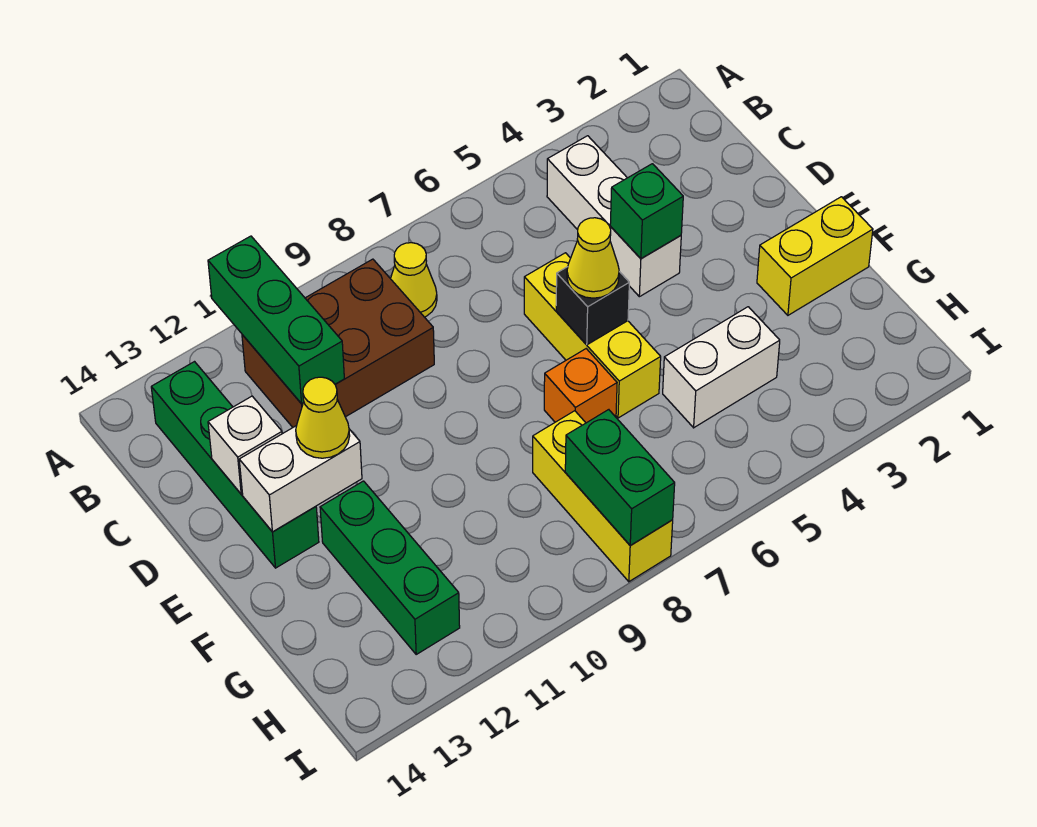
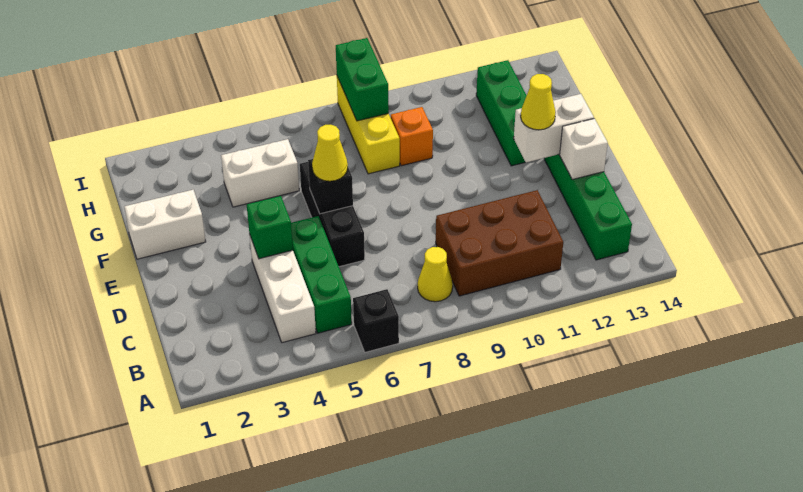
none -> black 1x1 brick [353,289,399,352]
green 1x3 brick [208,236,344,404] -> green 1x3 brick moved to [291,216,352,333]
yellow 1x3 brick [524,253,661,418] -> black 1x3 brick [300,162,365,267]
yellow 1x2 brick [757,197,873,315] -> white 1x2 brick [124,190,206,259]
orange 1x1 brick [544,349,617,423] -> orange 1x1 brick moved to [391,107,433,166]

